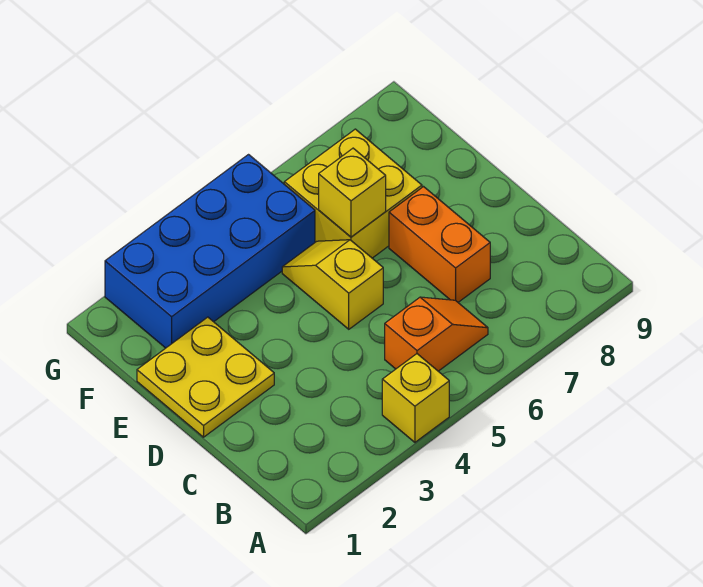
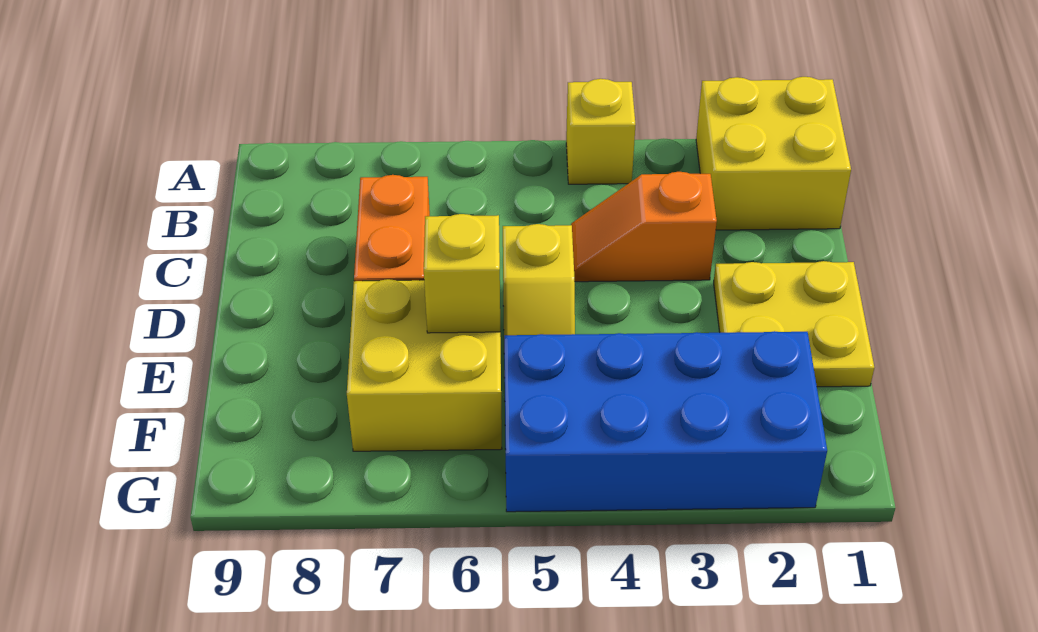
none -> yellow 2x2 brick [696,77,851,230]
orange 1x2 slope [385,297,488,371] -> orange 1x2 slope moved to [571,172,717,282]

